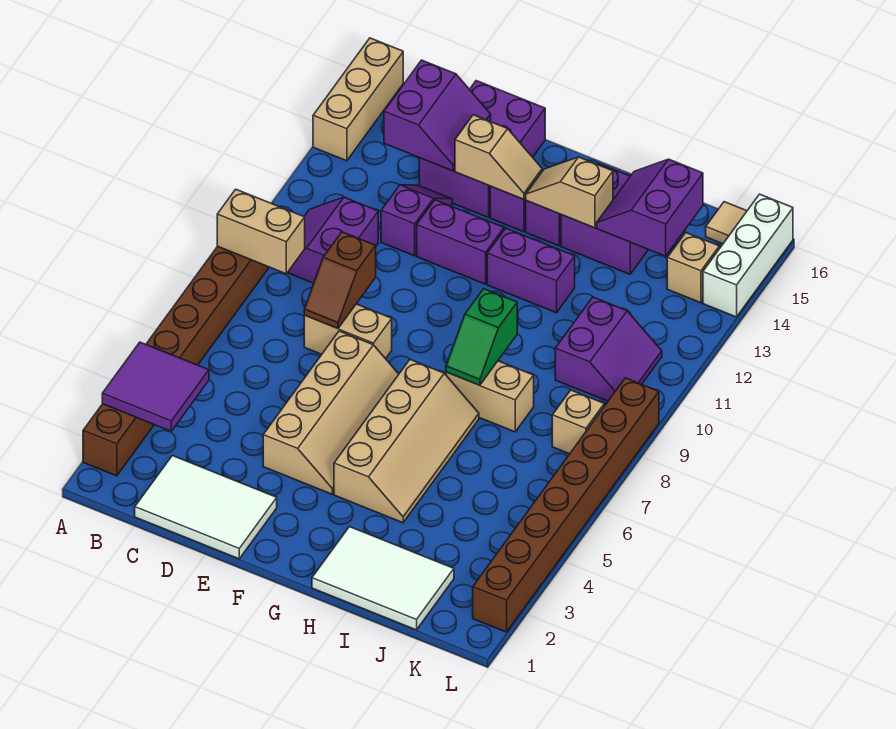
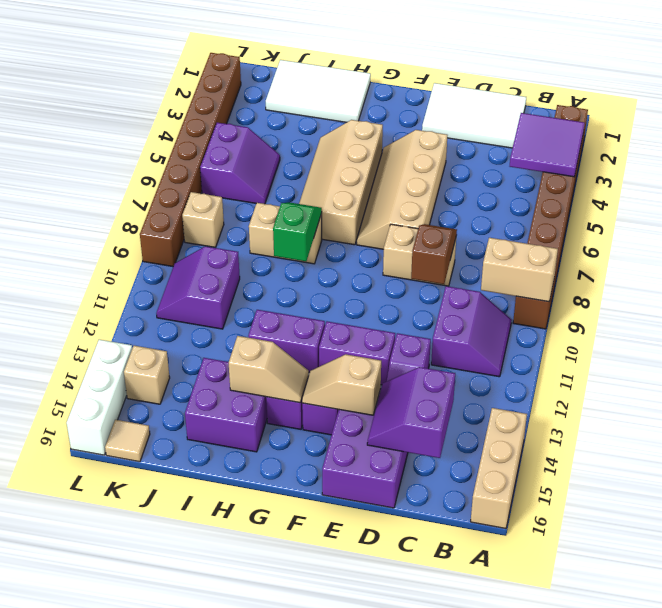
purple 2x2 slope [597,159,703,256] -> purple 2x2 slope moved to [200,123,280,204]

